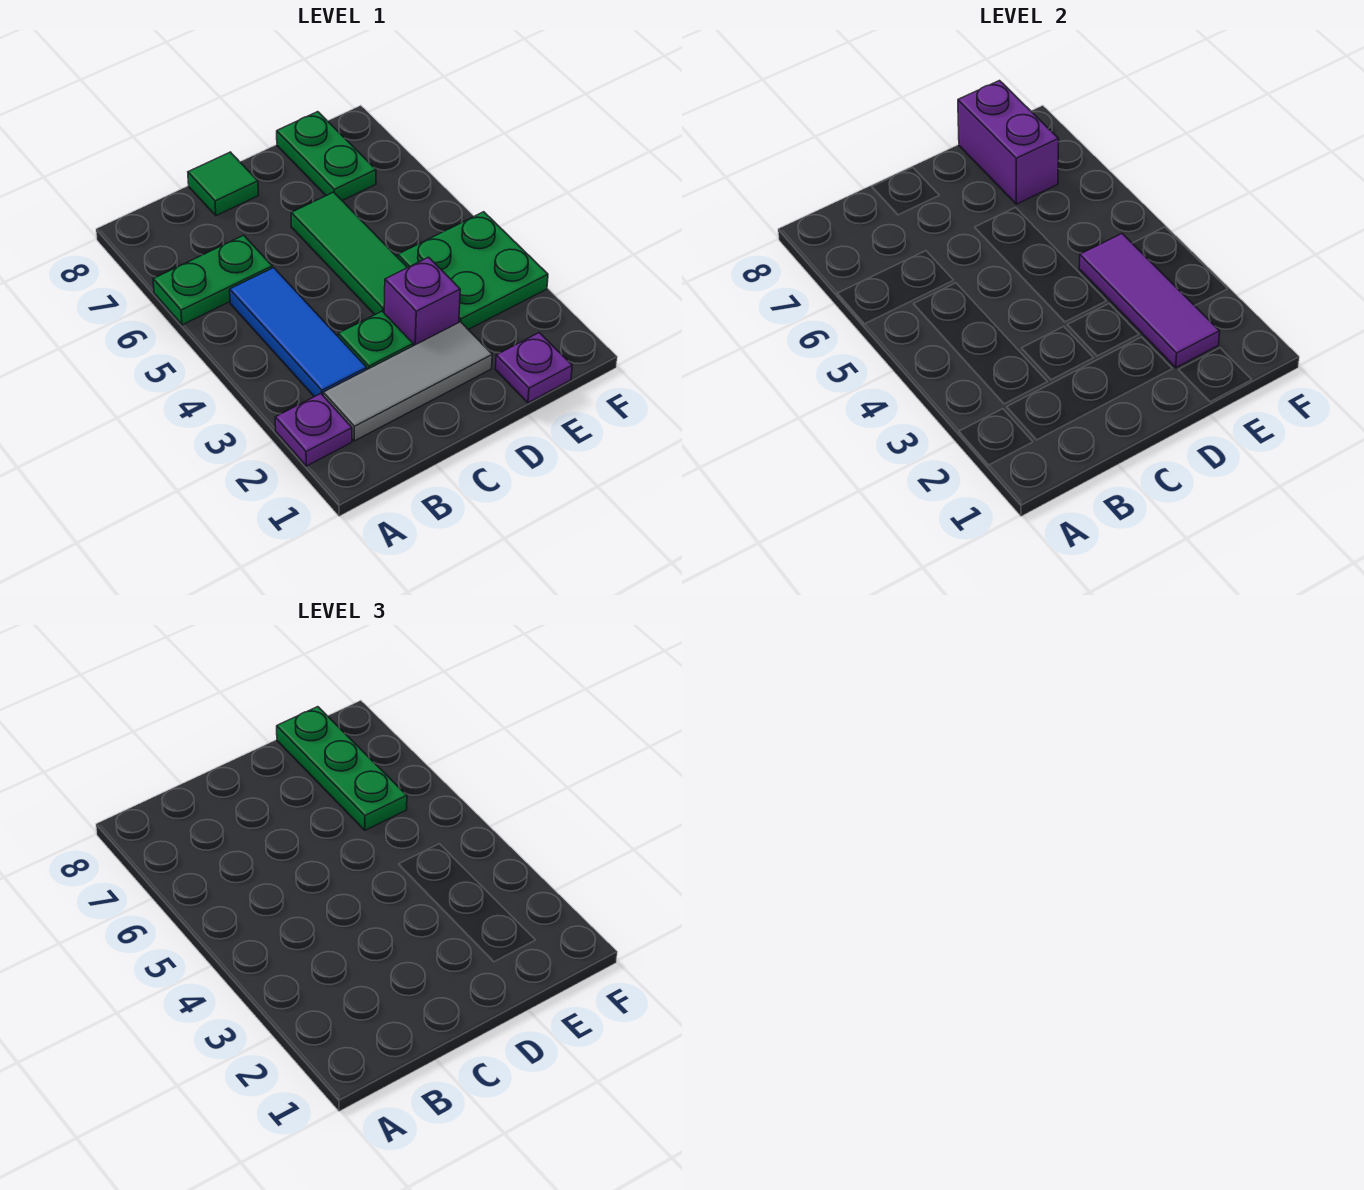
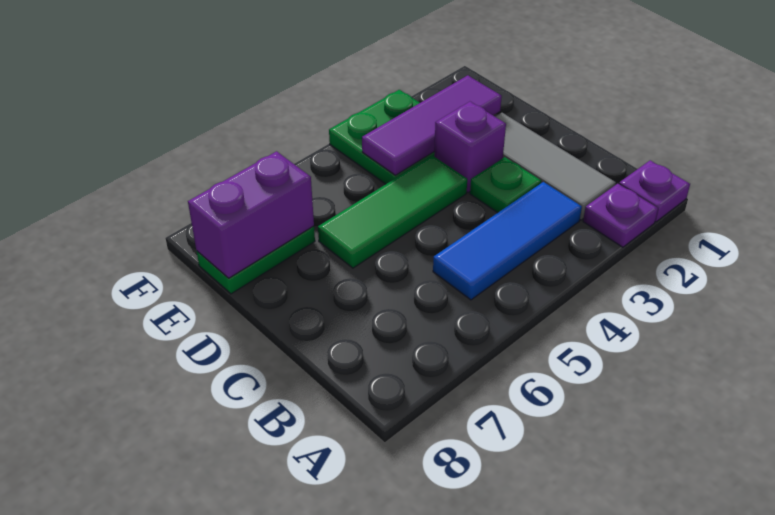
green 1x2 plate [153,235,272,325] -> none
green 1x1 tile [188,152,258,216] -> none
purple 1x1 plate [495,333,572,403] -> purple 1x1 plate moved to [619,160,690,222]
green 1x3 plate [277,707,407,830] -> none

